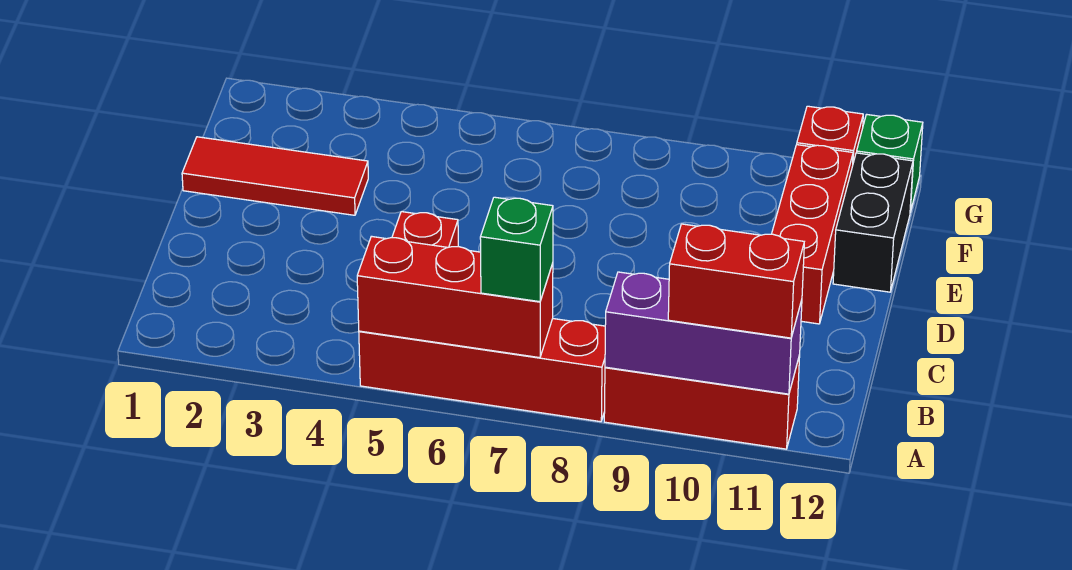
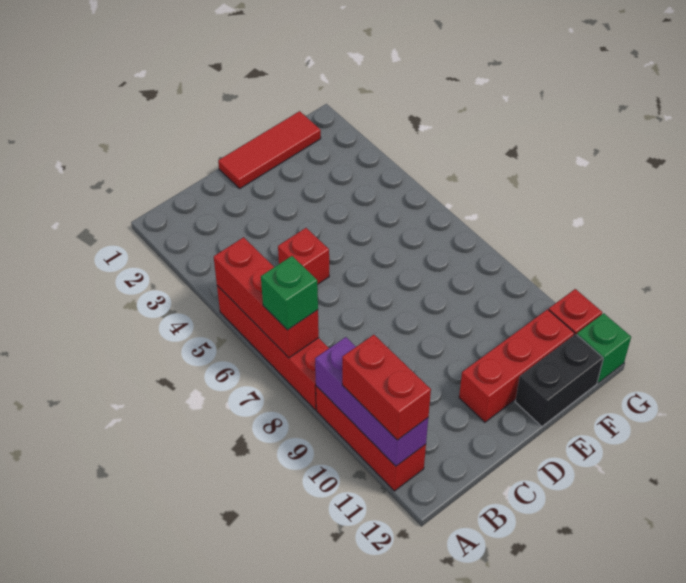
red 1x3 tile [182,137,368,215] -> red 1x3 tile turned to [218,111,321,189]

